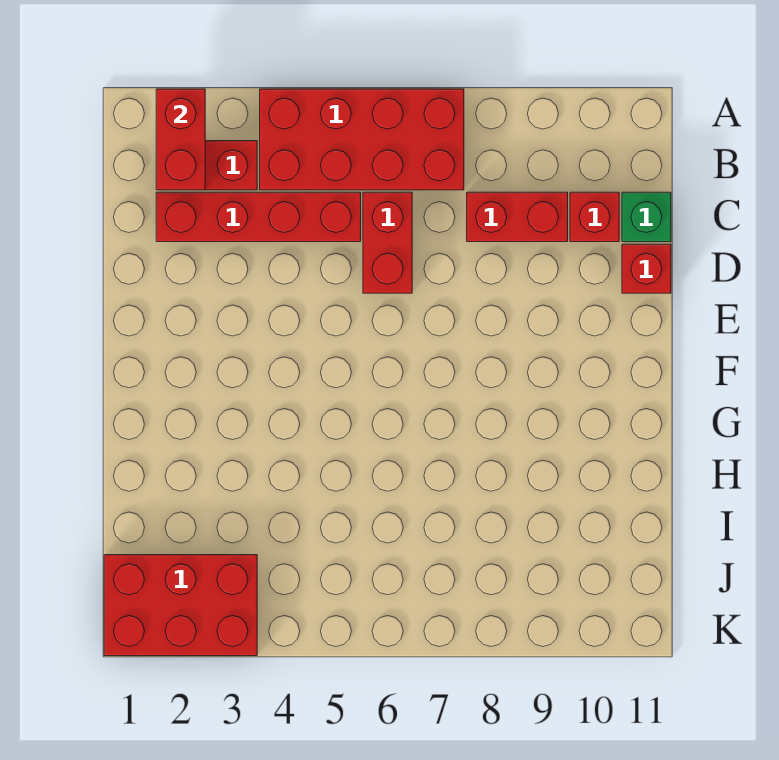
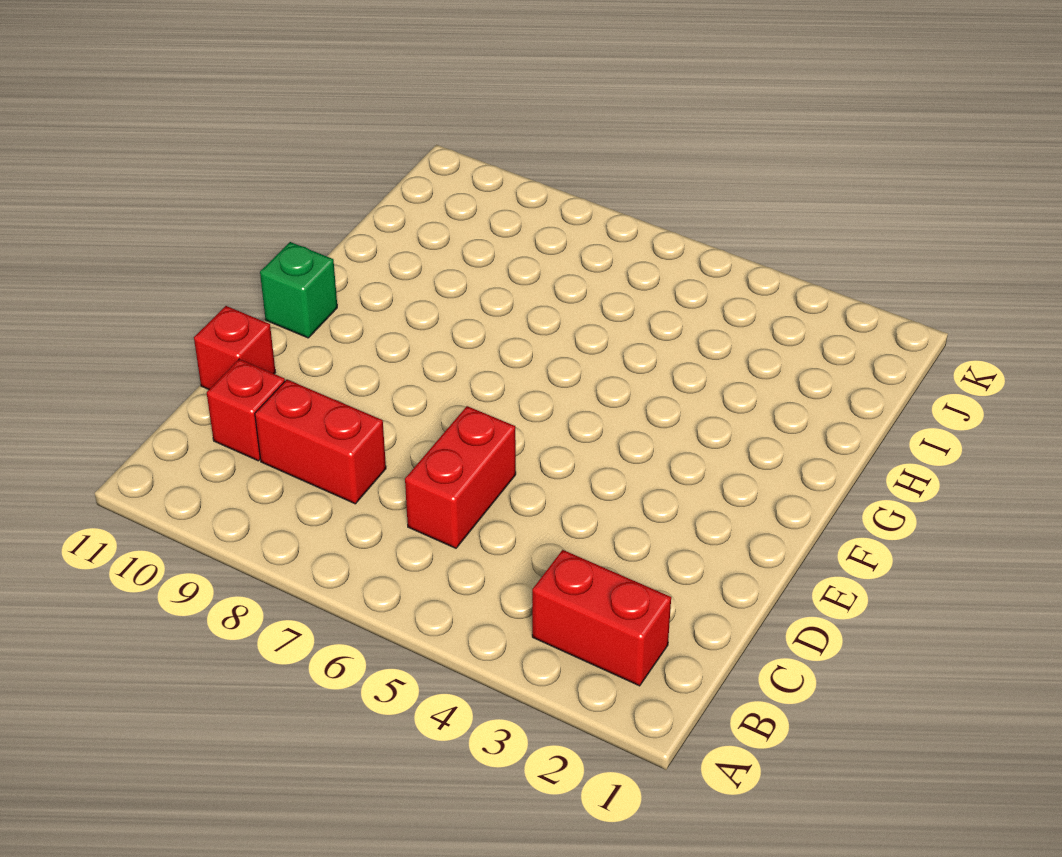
red 1x2 brick [156,89,205,190] -> none
red 2x4 brick [260,89,464,190] -> none
red 1x4 brick [156,192,361,242] -> none
green 1x1 brick [622,192,671,242] -> green 1x1 brick moved to [260,242,337,338]
red 2x3 brick [104,555,257,656] -> none

